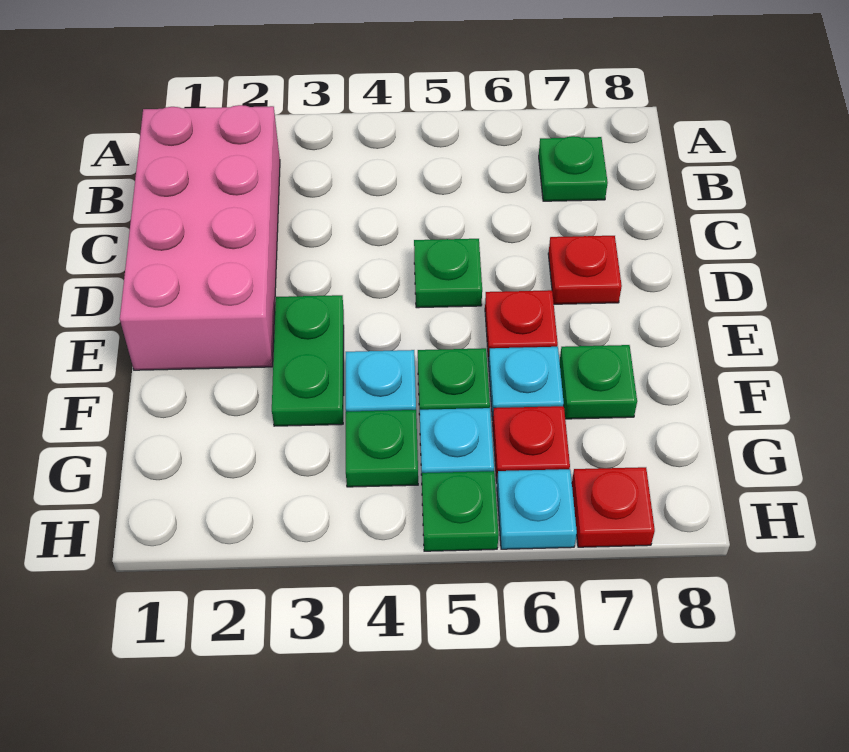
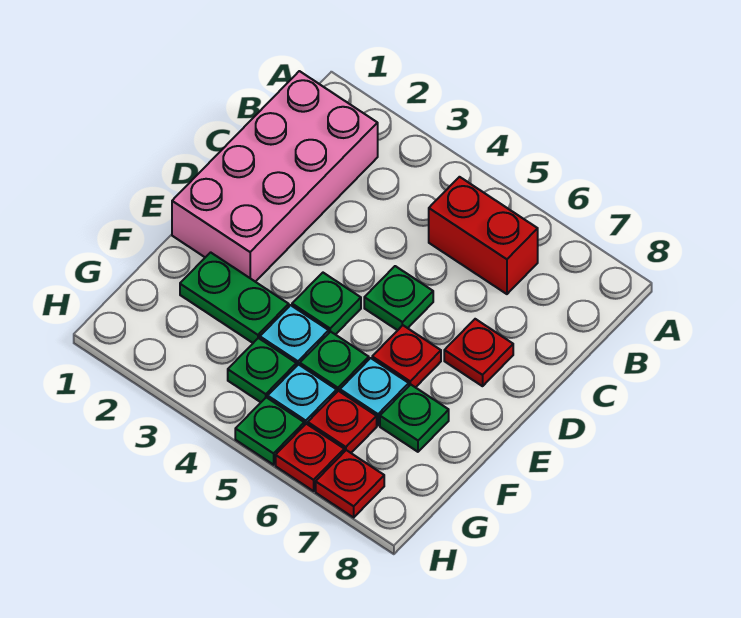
none -> red 1x2 brick [429,177,538,294]
green 1x1 plate [539,136,608,201] -> green 1x1 plate moved to [292,273,361,335]
green 1x2 plate [272,295,344,426] -> green 1x2 plate turned to [180,252,289,343]
cyan 1x1 plate [497,469,577,549] -> red 1x1 plate [276,424,344,491]

